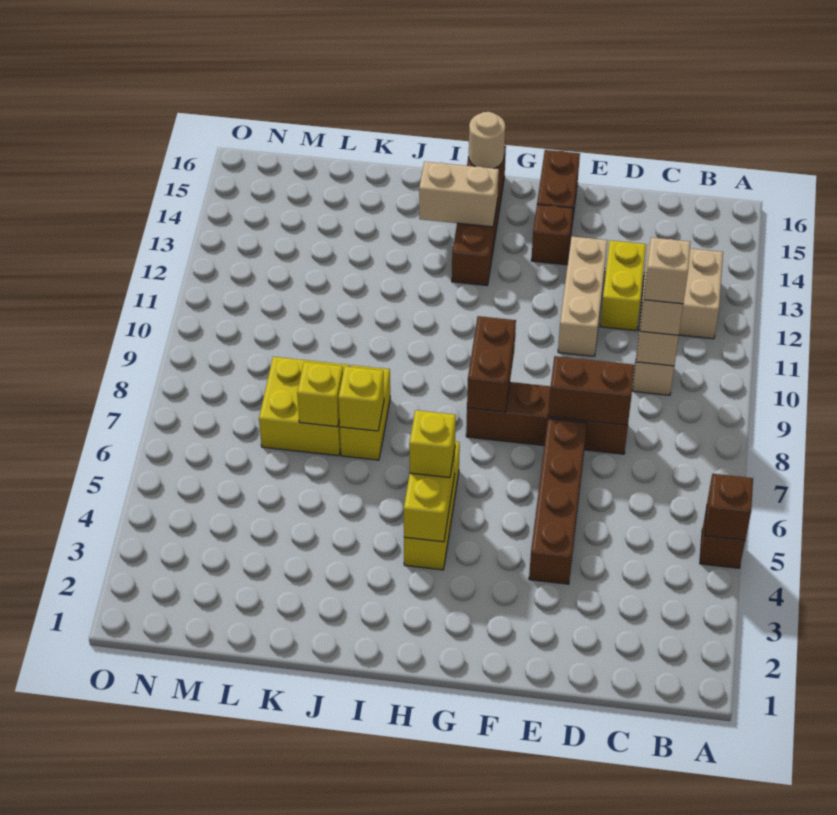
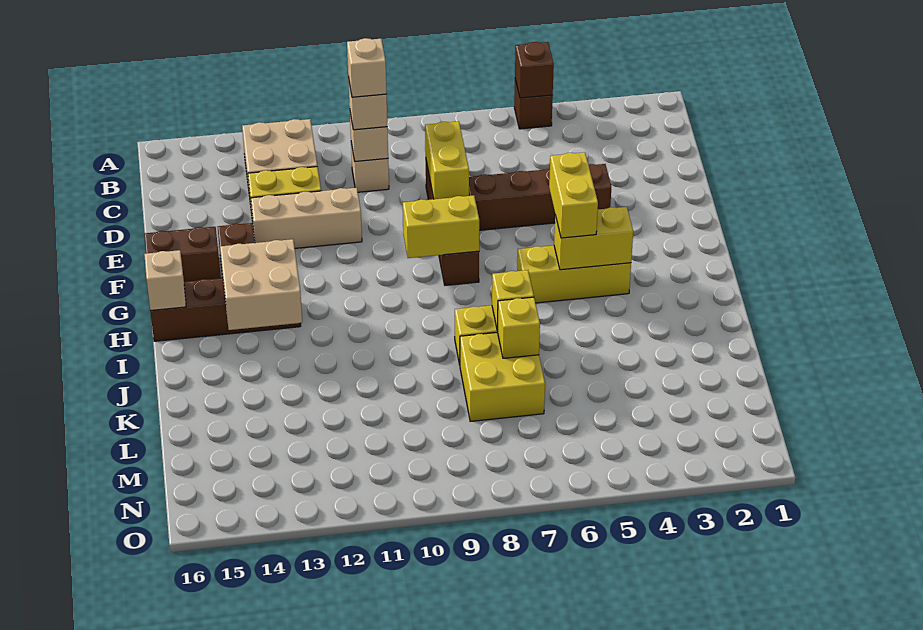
brown 1x2 brick [548,356,635,425] -> yellow 1x2 brick [425,121,469,199]
brown 1x2 brick [467,316,516,412] -> yellow 1x2 brick [403,195,479,258]
yellow 1x1 brick [409,410,456,478] -> yellow 1x2 brick [549,152,598,238]
tan 1x2 brick [419,162,499,227] -> tan 2x2 brick [220,239,302,330]
tan 1x1 round brick [469,112,505,168] -> tan 1x1 brick [144,250,186,311]

